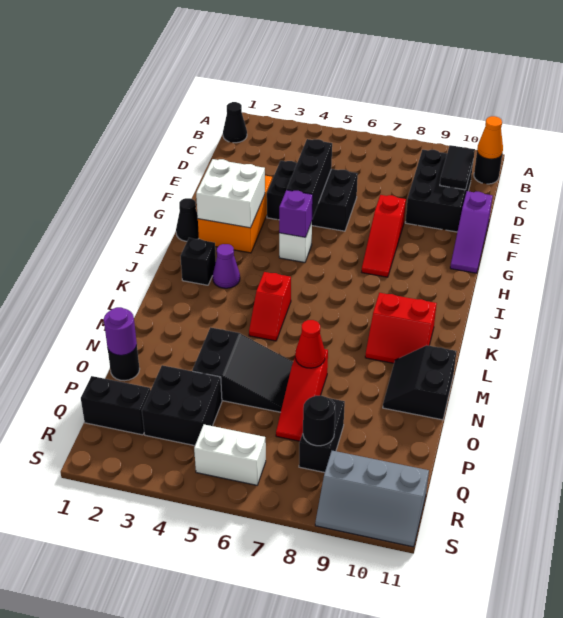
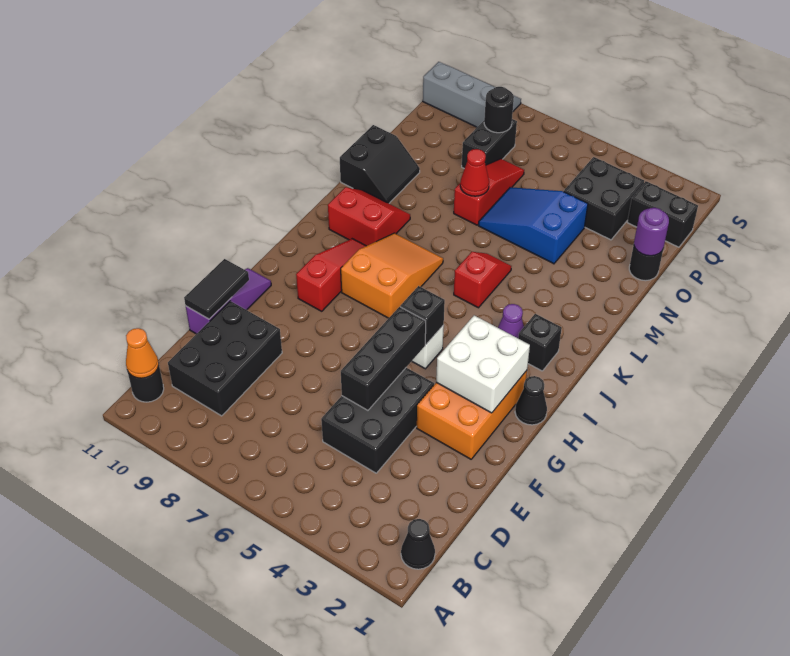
black 1x2 tile [440,145,475,190] -> black 1x2 tile moved to [184,259,249,319]
black 2x3 brick [267,161,358,231] -> black 2x3 brick turned to [321,368,434,473]
red 1x3 slope [362,195,406,277] -> red 1x3 slope moved to [296,239,366,311]
purple 1x1 brick [279,190,313,237] -> black 1x1 brick [400,286,445,345]
none -> orange 2x3 slope [341,233,443,318]
black 2x3 slope [192,327,293,412] -> blue 2x3 slope [478,187,588,264]
white 1x2 brick [194,424,266,485] -> none

